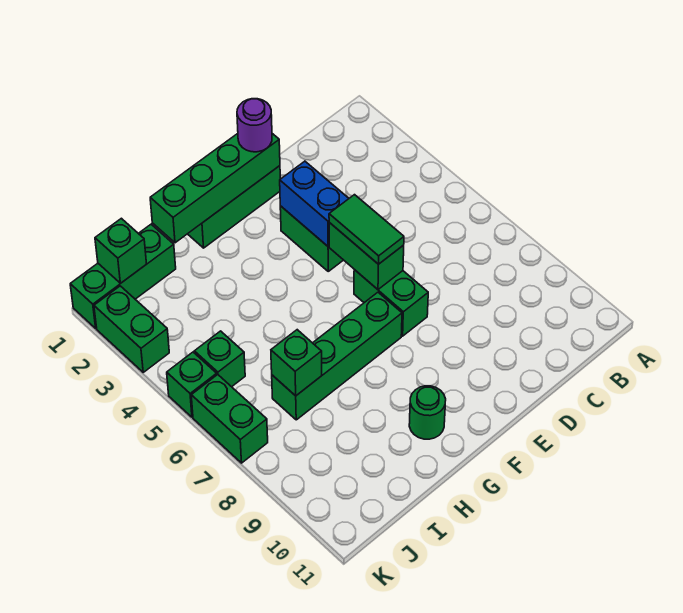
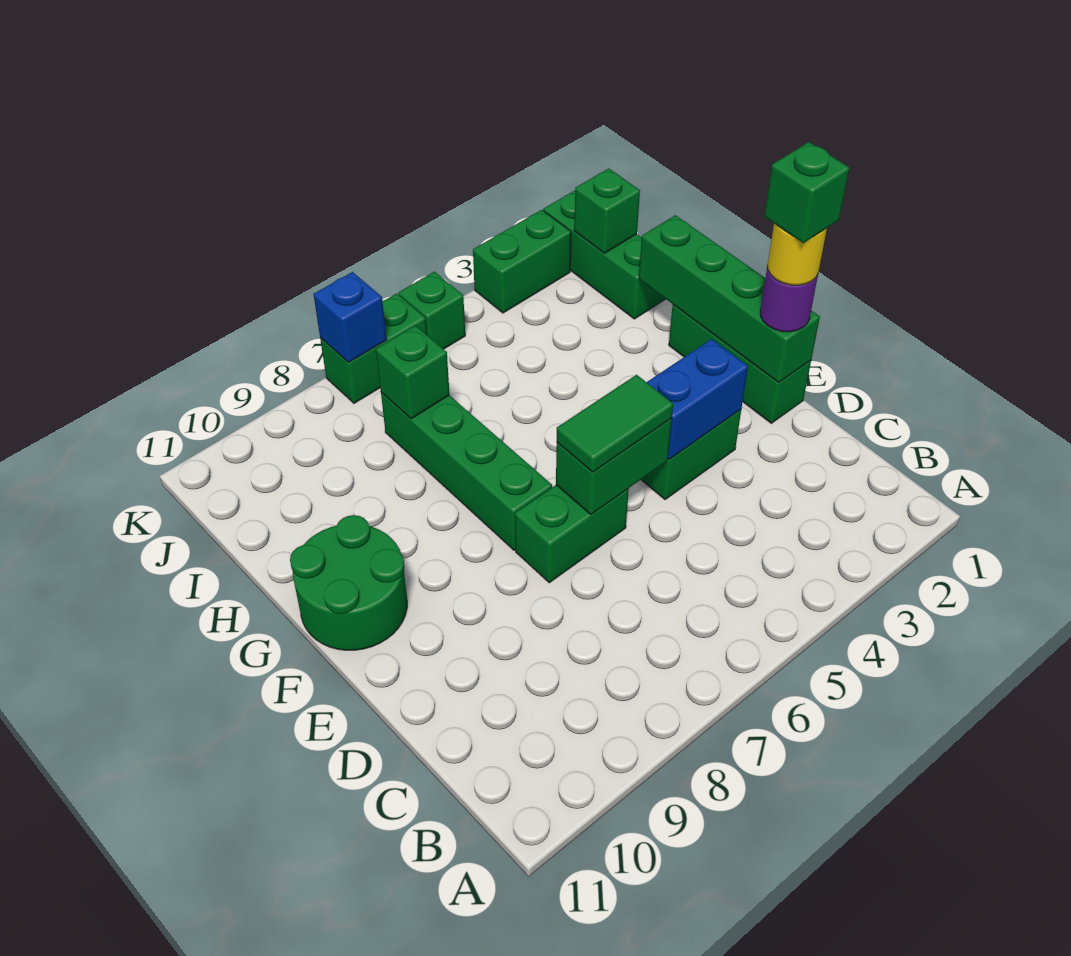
none -> yellow 1x1 round brick [768,224,827,285]
green 1x1 round brick [409,386,446,439] -> green 2x2 round brick [290,515,407,650]
green 1x1 brick [194,331,245,387] -> green 1x1 brick moved to [764,142,849,243]
none -> blue 1x1 brick [314,272,386,362]

